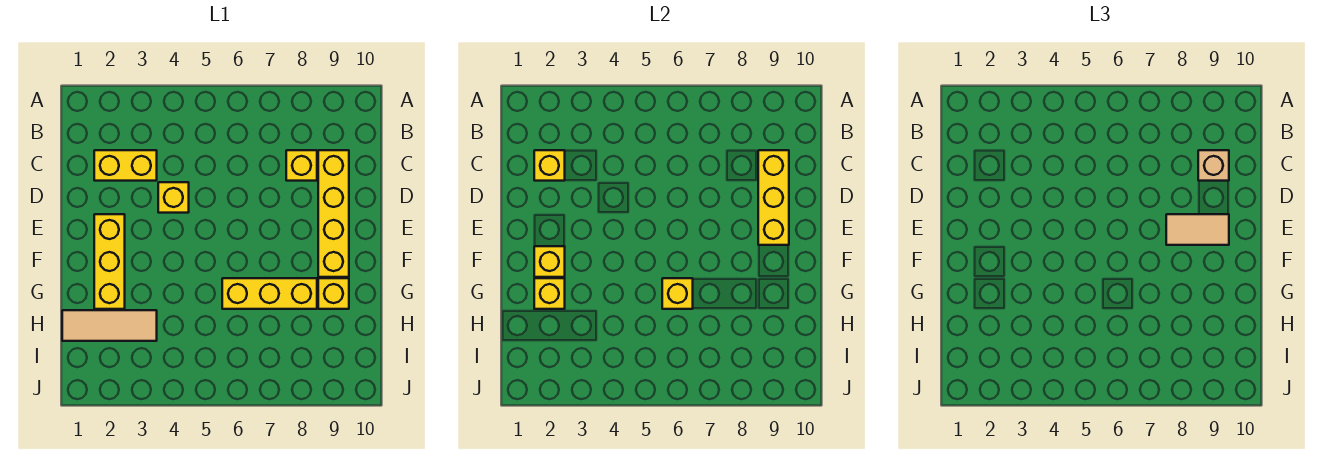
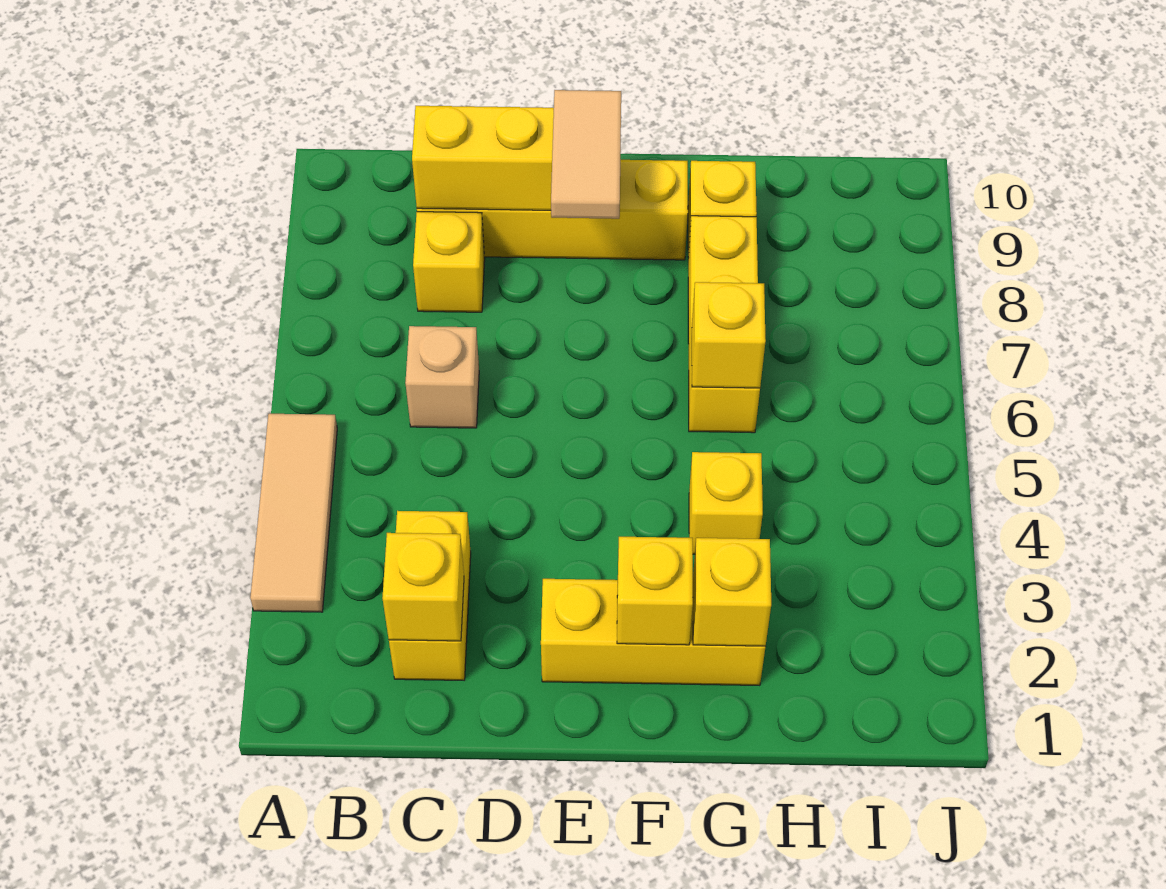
tan 1x1 brick [1198,150,1229,181] -> tan 1x1 brick moved to [405,326,479,428]
yellow 1x1 brick [158,182,189,213] -> yellow 1x1 brick moved to [689,452,763,554]
tan 1x3 tile [62,310,157,341] -> tan 1x3 tile moved to [250,414,337,612]

